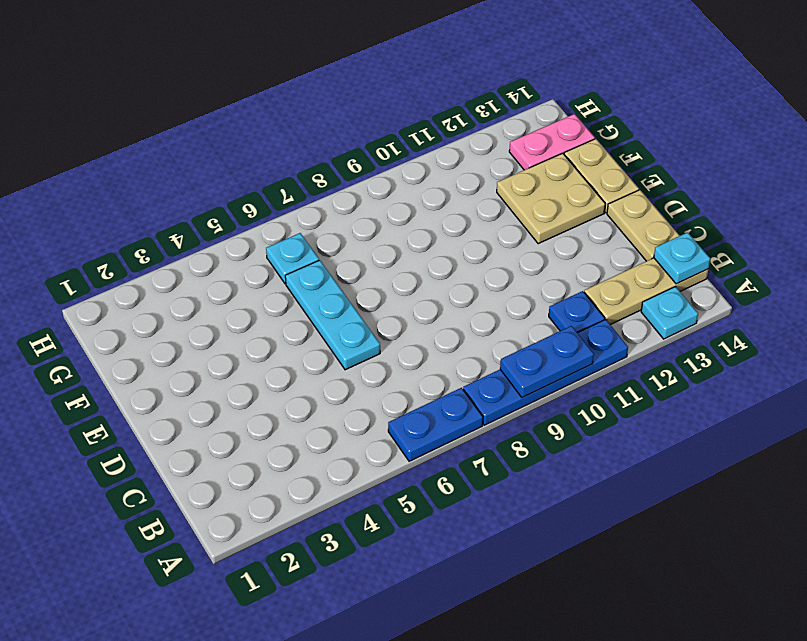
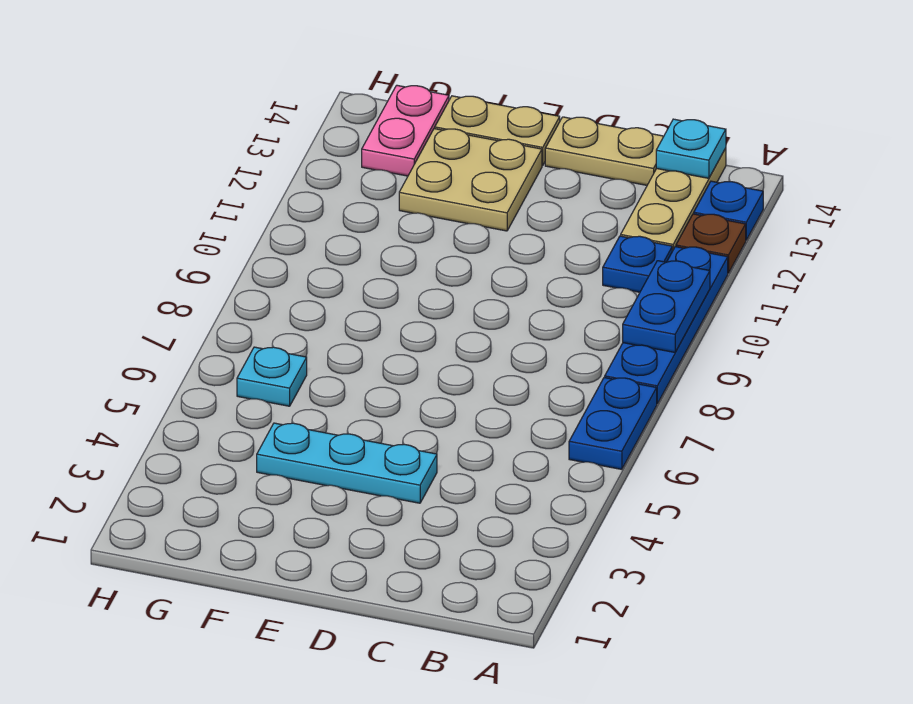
none -> brown 1x1 plate [676,214,746,273]
cyan 1x1 plate [641,287,698,339] -> blue 1x1 plate [694,181,763,240]
cyan 1x3 plate [285,260,380,370] -> cyan 1x3 plate moved to [257,423,437,503]

